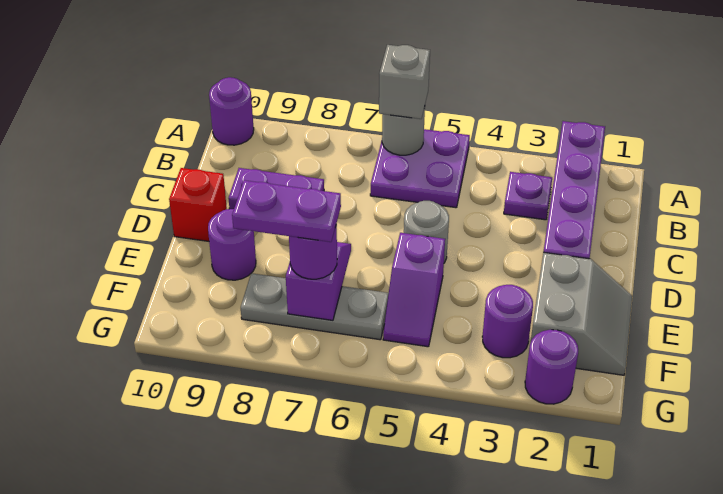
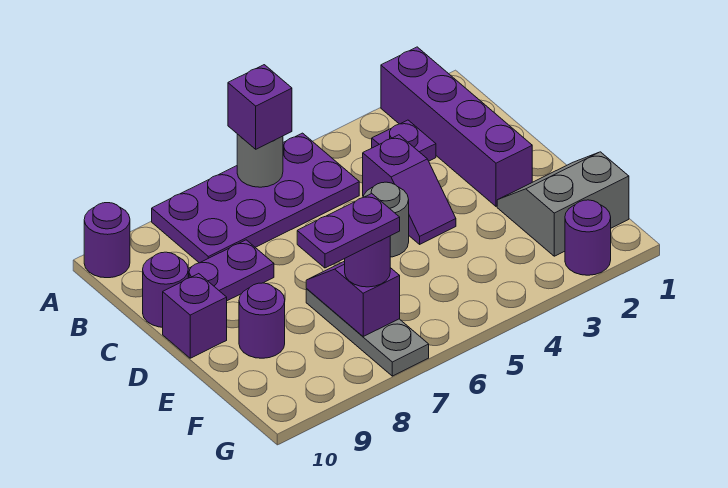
purple 2x2 plate [370,129,470,208] -> purple 2x4 plate [152,133,359,263]
grey 1x1 brick [379,45,430,119] -> purple 1x1 brick [228,65,292,149]
red 1x1 brick [169,168,227,241] -> purple 1x1 brick [163,274,227,358]
grey 2x2 slope [531,252,632,375] -> grey 2x2 slope turned to [497,152,629,256]
purple 1x2 slope [383,233,445,347] -> purple 1x2 slope moved to [363,135,456,244]
purple 1x1 round brick [482,285,533,358] -> purple 1x1 round brick moved to [143,252,188,327]
grey 1x3 plate [241,273,389,340] -> grey 1x3 plate turned to [306,289,429,376]

